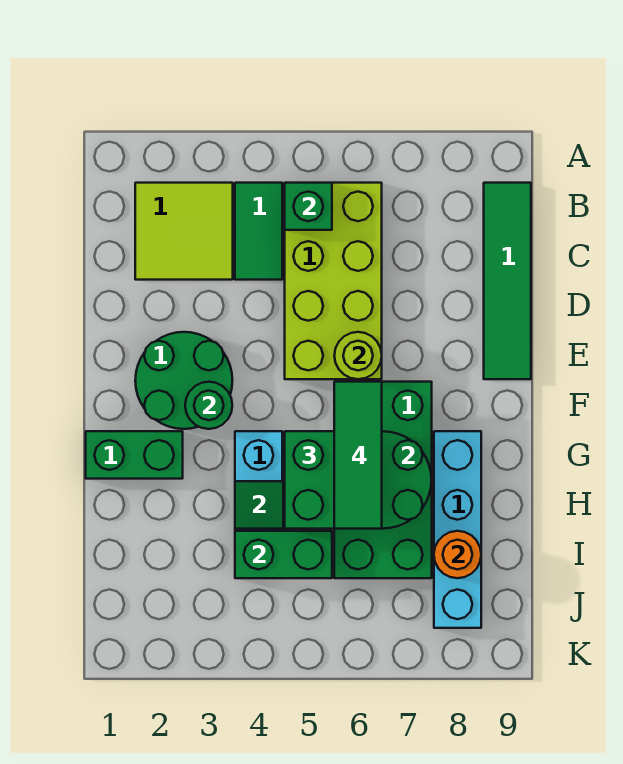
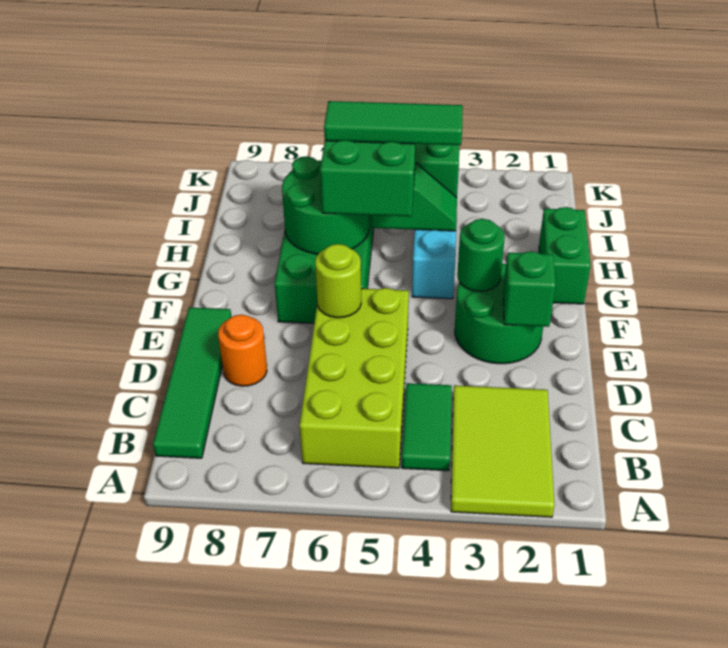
lime 2x2 tile [135,183,233,280] -> lime 2x3 tile [451,385,554,517]
green 1x1 brick [285,183,332,230] -> green 1x1 brick moved to [503,251,556,327]
green 1x3 tile [334,382,382,529] -> green 1x3 tile turned to [324,101,463,145]
green 1x2 brick [86,431,183,479] -> green 1x2 brick turned to [539,207,591,304]
cyan 1x4 brick [434,431,481,628] -> none
orange 1x1 round brick [434,531,481,578] -> orange 1x1 round brick moved to [218,315,267,386]

